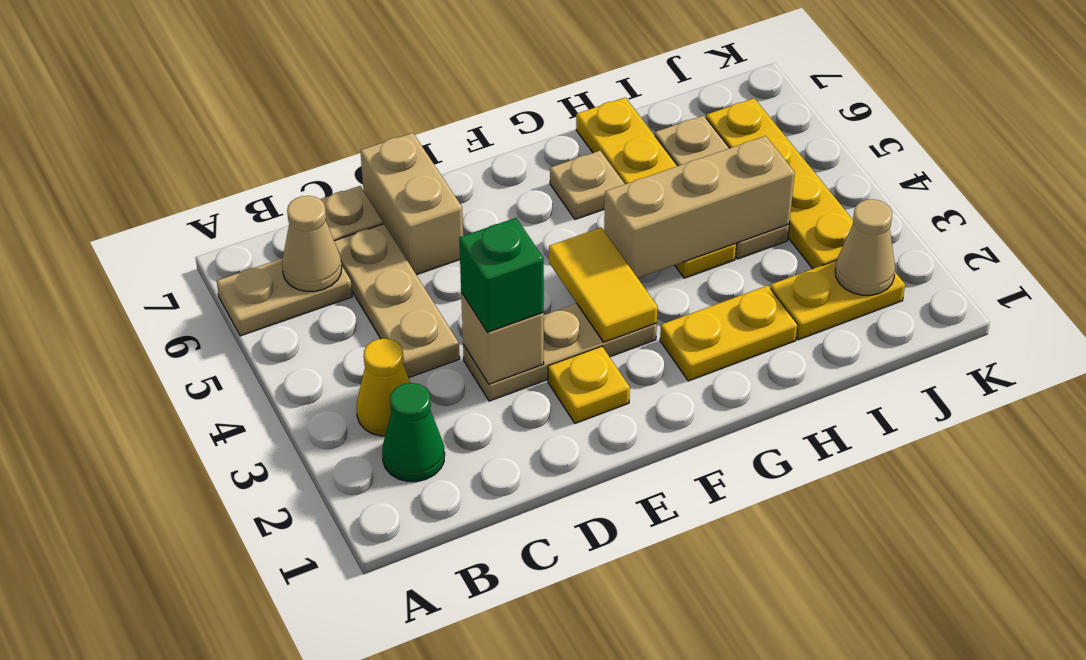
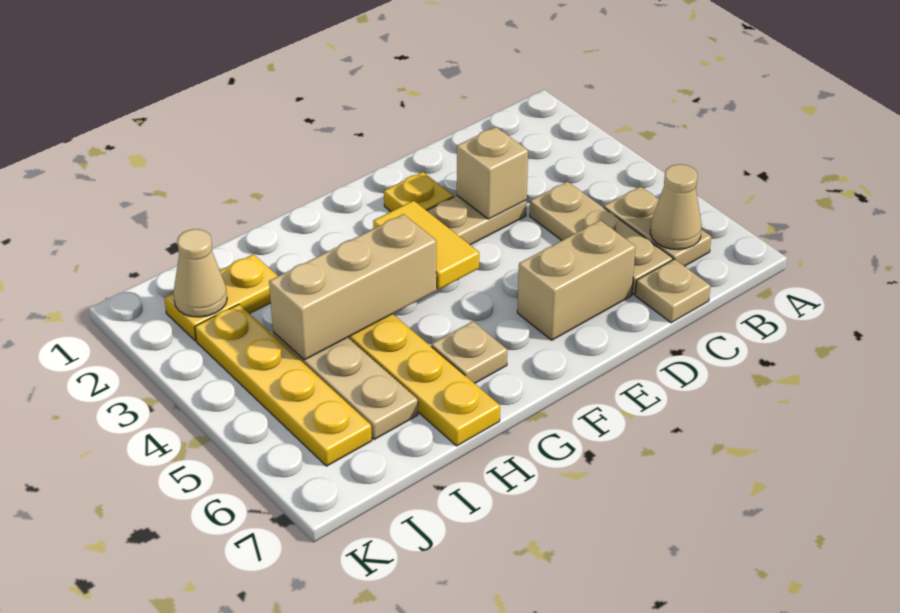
tan 1x2 plate [217,258,352,336] -> tan 1x2 plate turned to [604,187,711,266]
green 1x1 cone [382,383,445,482] -> none
yellow 1x1 cone [357,339,410,436] -> none
green 1x1 brick [459,218,544,332] -> none
tan 1x2 brick [360,133,463,275] -> tan 1x2 brick turned to [517,220,636,340]
yellow 1x2 plate [660,286,797,381] -> none

